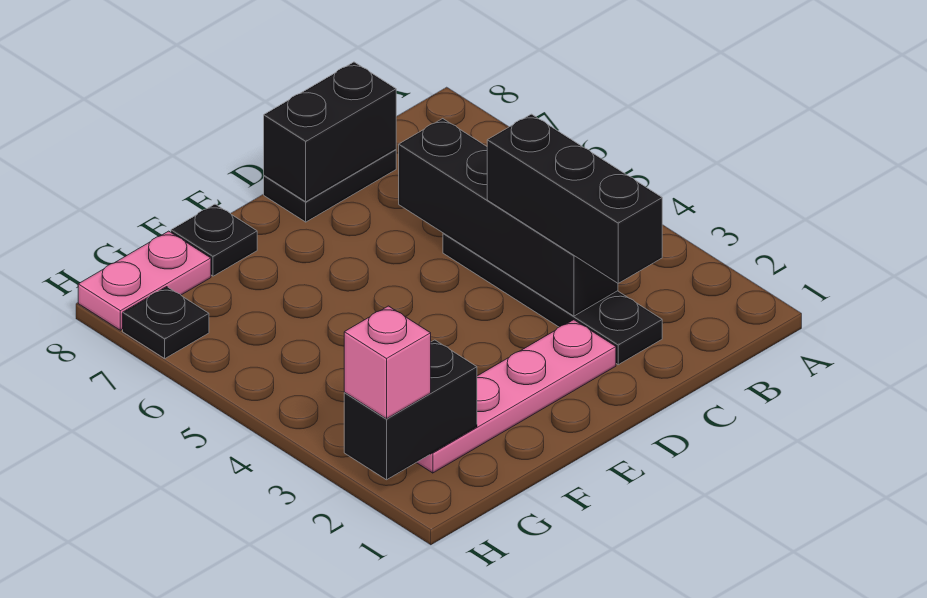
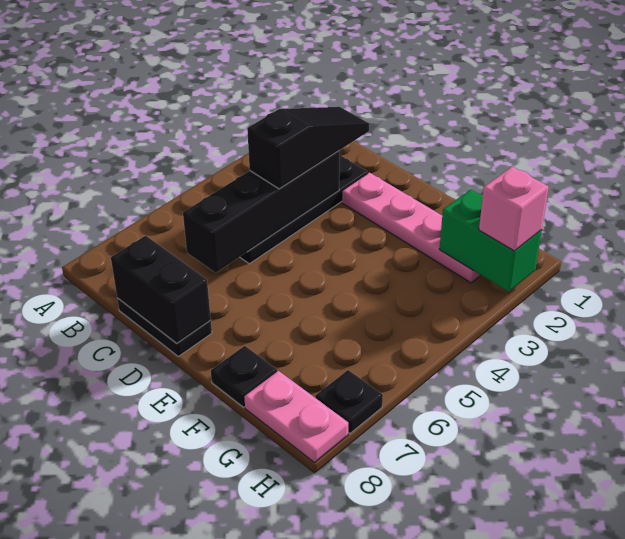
black 1x3 brick [487,114,662,283] -> black 1x3 slope [247,107,369,189]
black 1x2 brick [344,340,477,480] -> green 1x2 brick [439,189,542,292]

